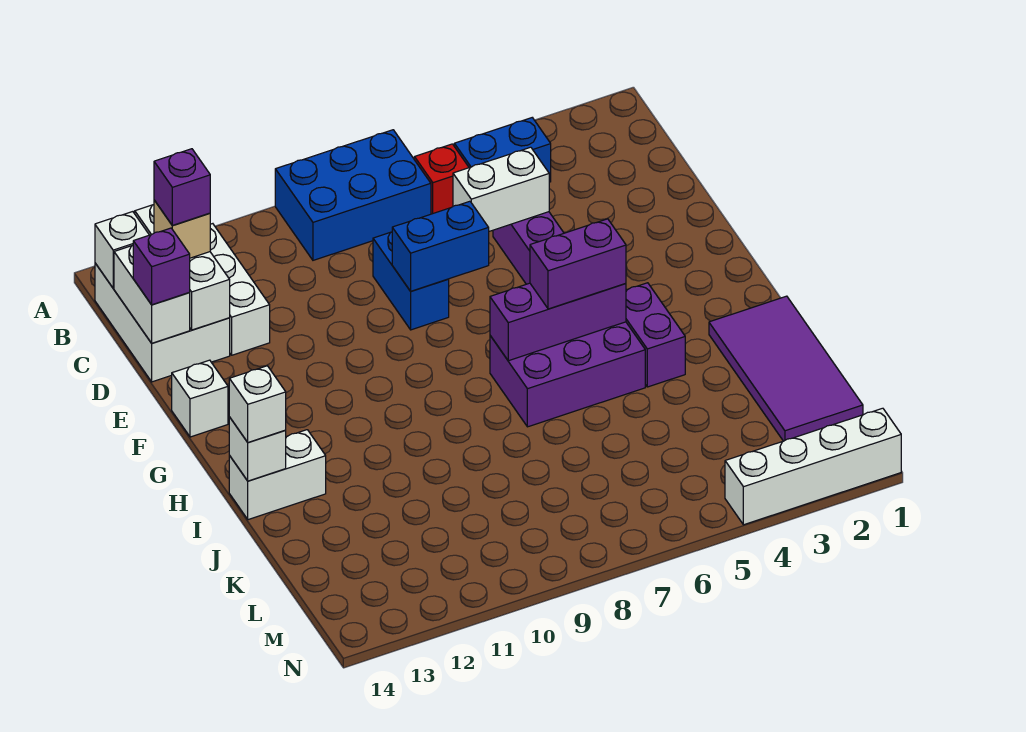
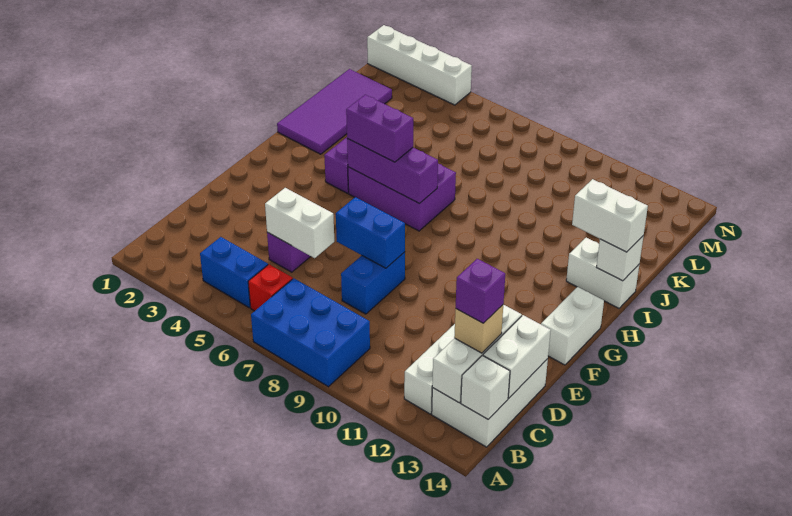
purple 1x1 brick [133,228,190,305] -> none
white 1x1 brick [172,360,228,437] -> white 1x2 brick [541,287,604,365]
white 1x1 brick [229,366,286,443] -> white 1x2 brick [572,179,648,252]

